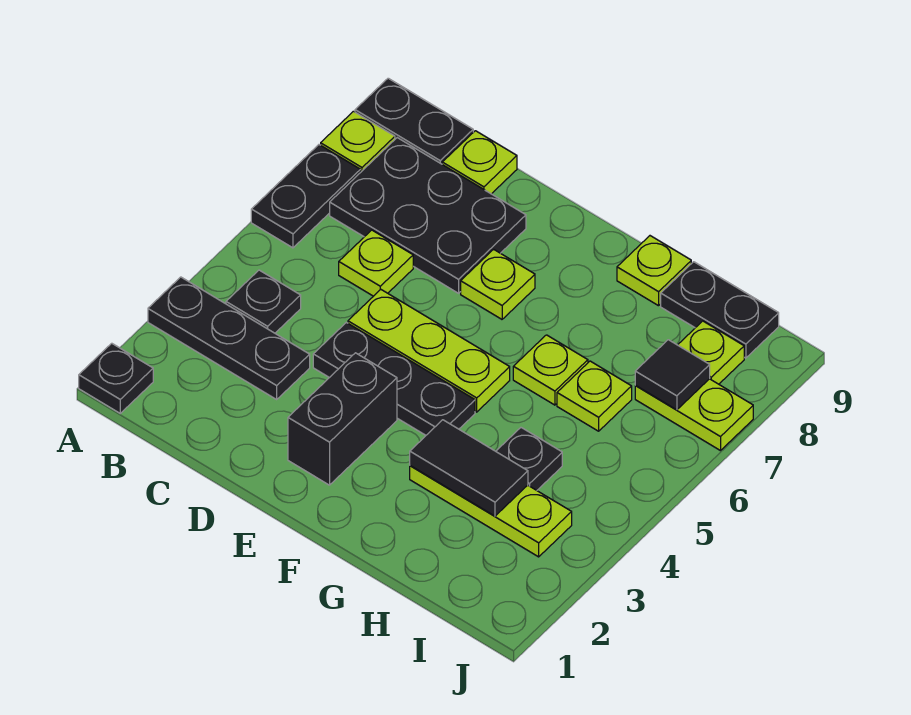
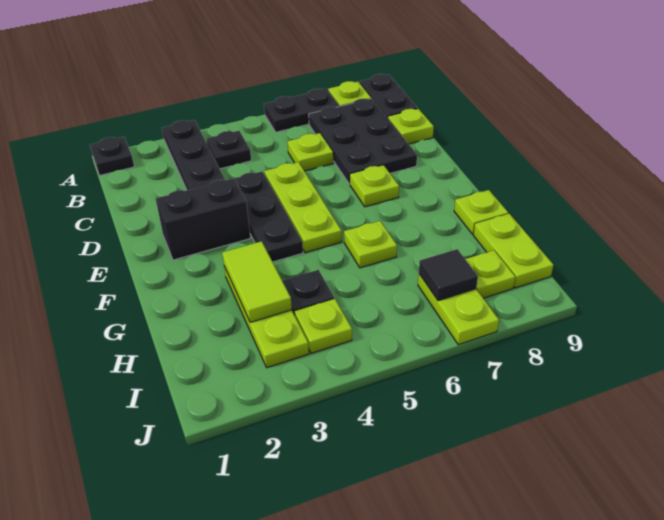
black 1x2 tile [410,420,528,516] -> lime 1x2 tile [222,241,292,322]
lime 1x1 plate [557,361,632,431] -> lime 1x1 plate moved to [295,299,352,353]
black 1x2 plate [661,262,779,358] -> lime 1x2 plate [474,214,553,288]

